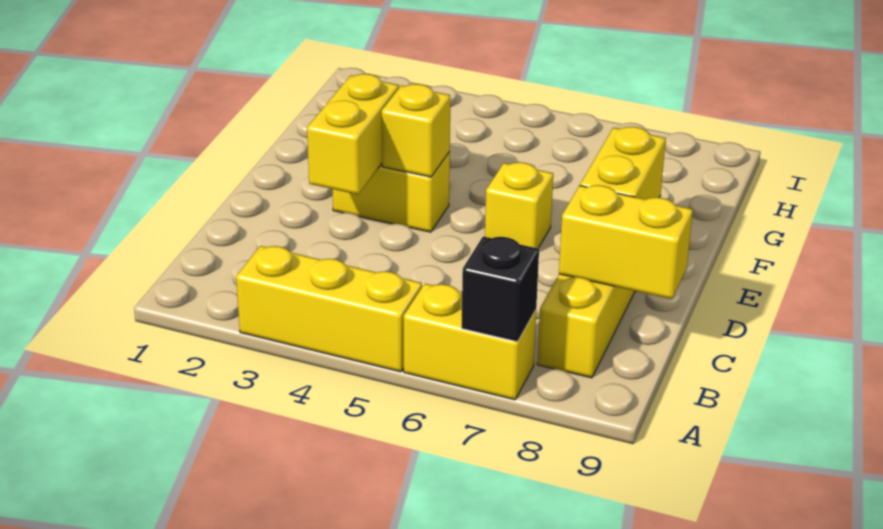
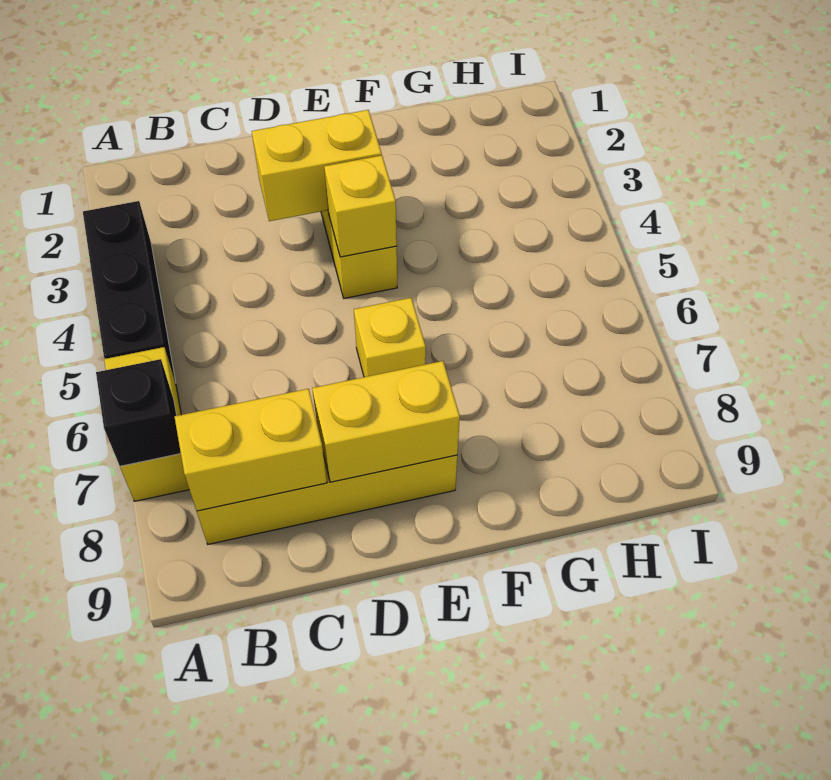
yellow 1x3 brick [236,246,422,372] -> black 1x3 brick [83,201,176,383]
yellow 1x2 brick [559,185,693,299] -> yellow 1x2 brick turned to [175,389,327,511]

